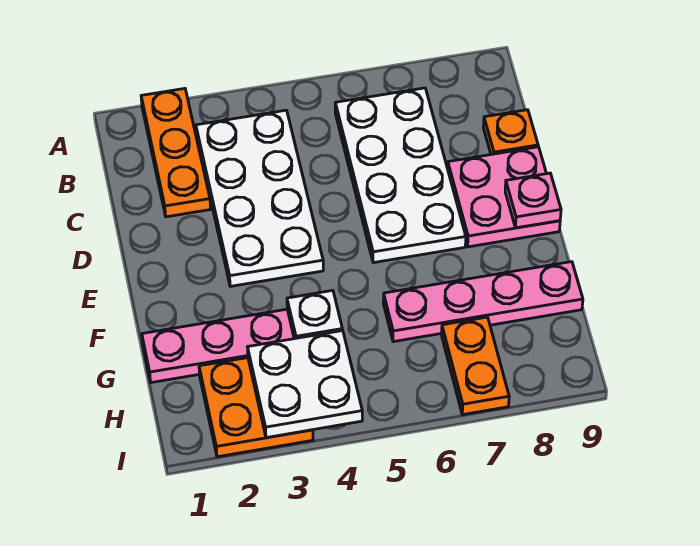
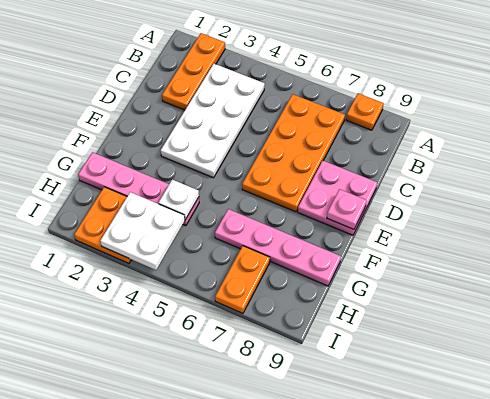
white 2x4 plate [335,88,466,263] -> orange 2x4 plate [242,94,345,212]
orange 1x1 plate [483,110,538,154] -> orange 1x1 plate moved to [346,93,384,130]

